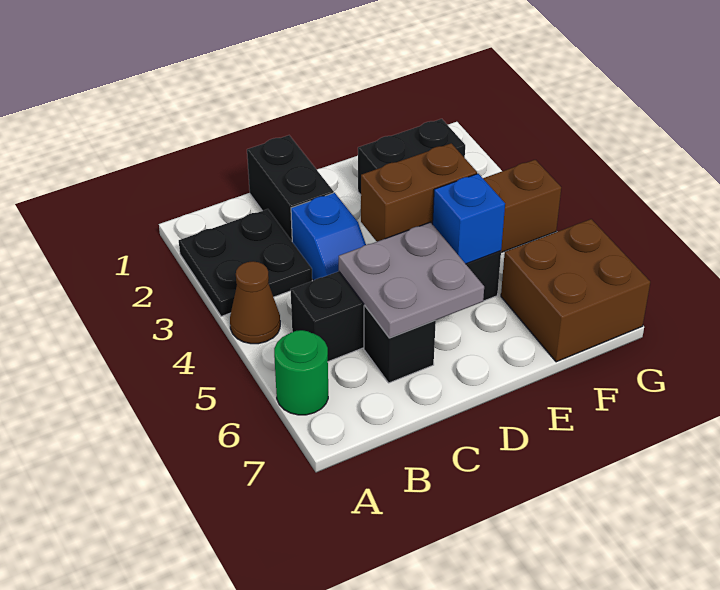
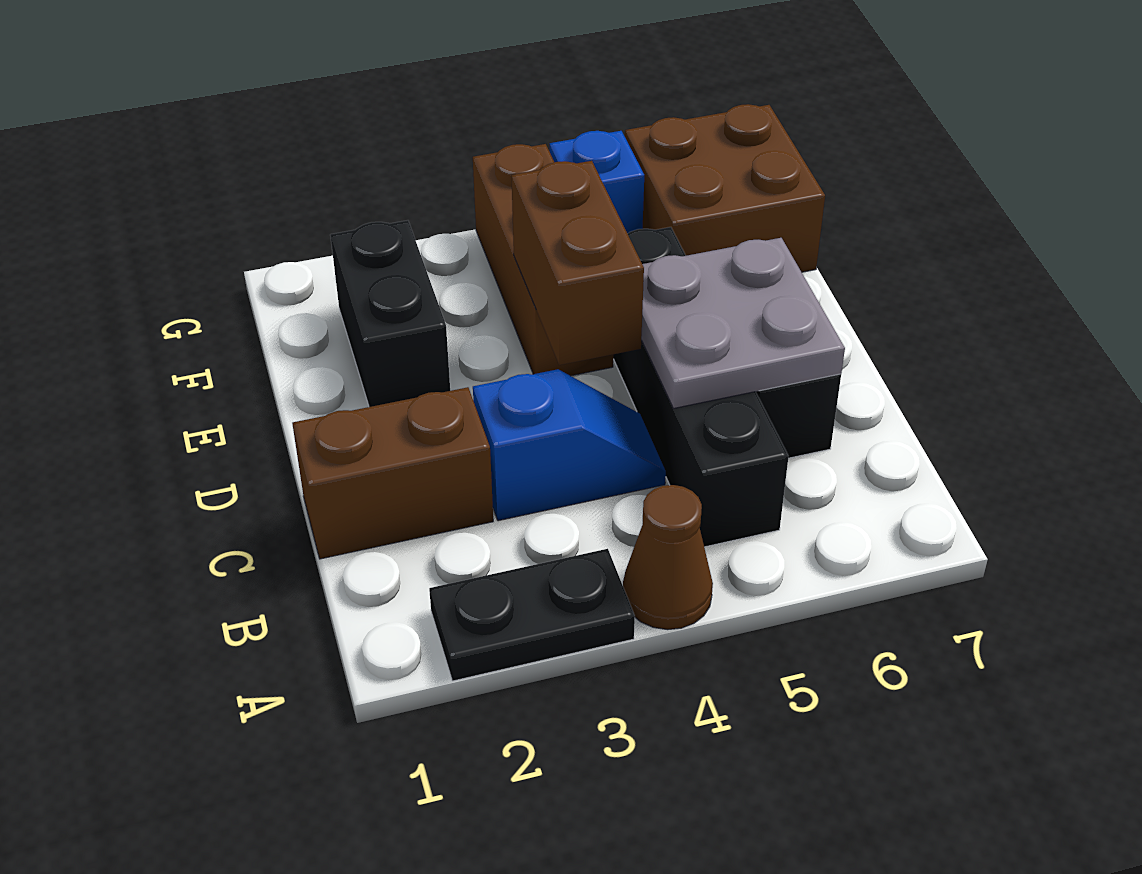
black 2x2 plate [179,209,312,316] -> black 1x2 plate [429,549,635,681]
green 1x1 round brick [274,330,328,415] -> none
black 1x2 brick [247,135,334,241] -> brown 1x2 brick [292,387,493,559]
blue 1x1 brick [433,174,505,264] -> blue 1x1 brick moved to [550,131,644,233]

